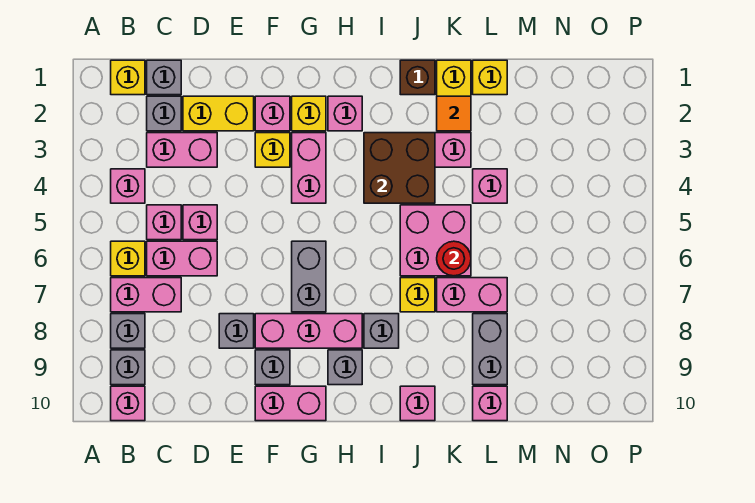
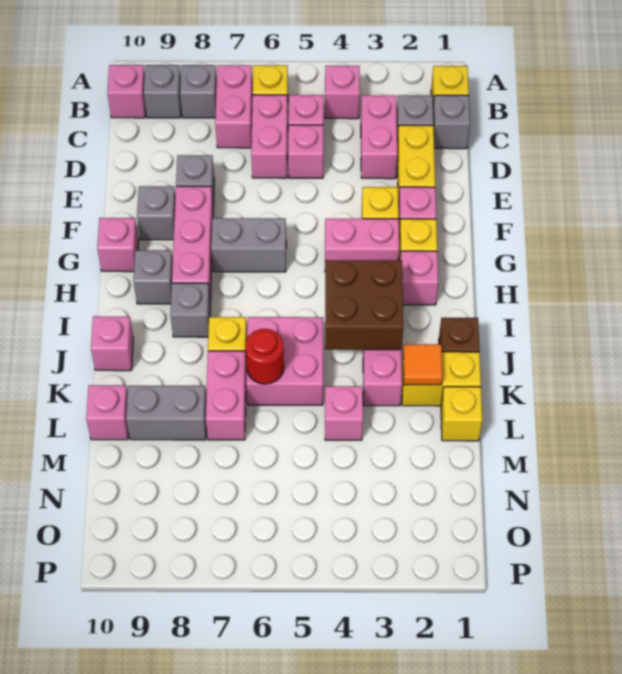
pink 1x2 brick [255,386,326,421] -> pink 1x1 brick [97,218,139,272]

